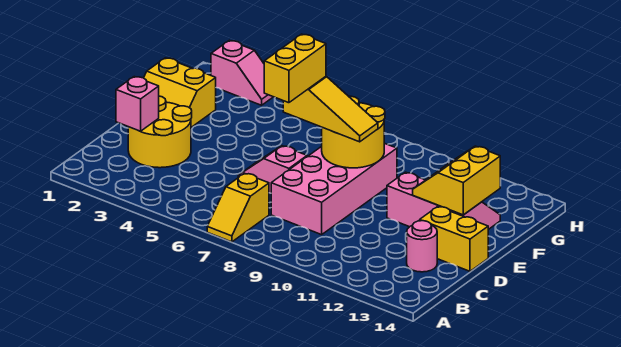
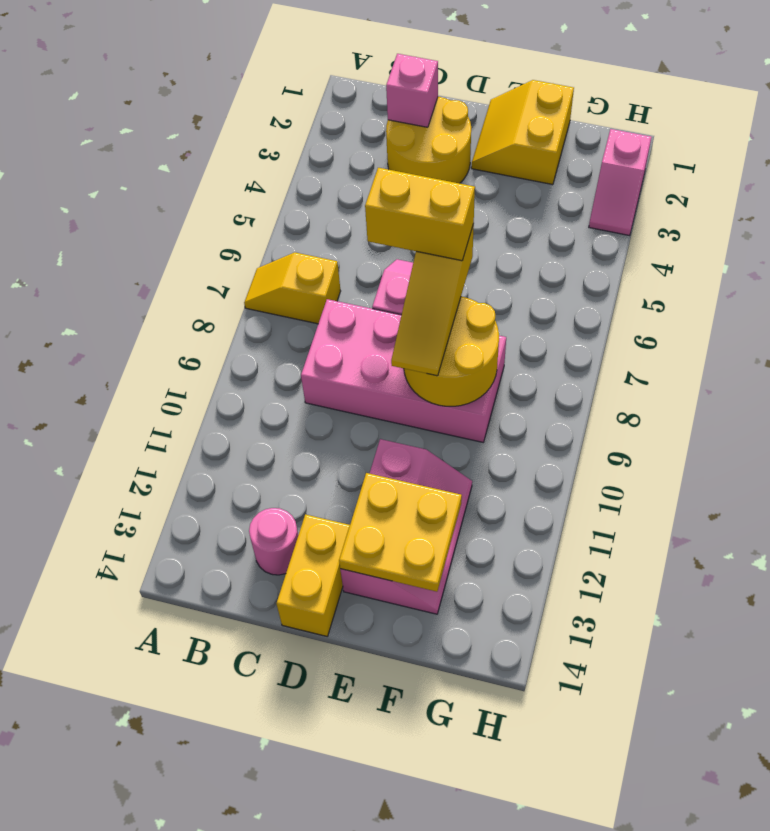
yellow 2x2 slope [413,146,500,215] -> yellow 2x2 plate [339,473,462,592]

